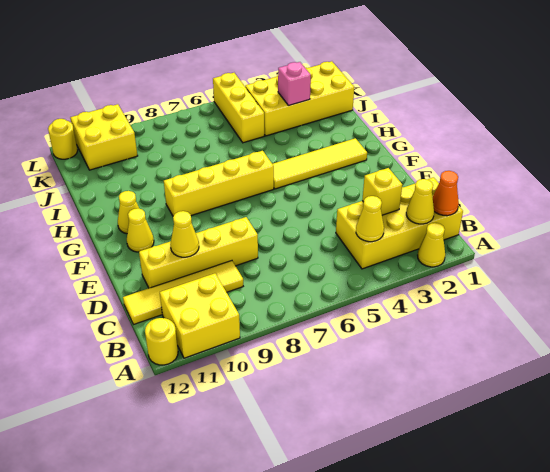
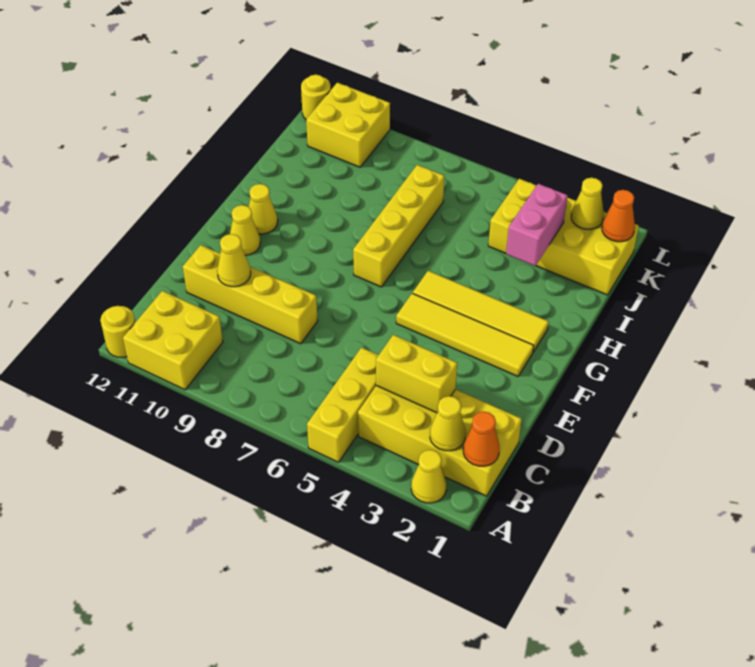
yellow 1x1 cone [356,196,384,242] -> yellow 1x1 cone moved to [571,178,604,229]
yellow 1x1 brick [362,168,402,215] -> yellow 1x2 brick [376,335,457,413]
yellow 1x4 tile [123,261,243,324] -> yellow 1x4 tile moved to [396,293,534,376]
yellow 1x4 brick [164,151,274,216] -> yellow 1x4 brick turned to [353,165,444,287]
pink 1x1 brick [278,62,311,106] -> pink 1x2 brick [506,184,568,266]
yellow 1x3 brick [213,73,264,143] -> yellow 1x3 brick moved to [307,348,379,462]
none -> orange 1x1 cone [602,190,635,242]

